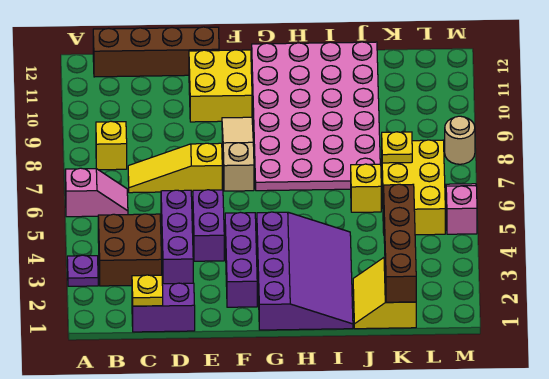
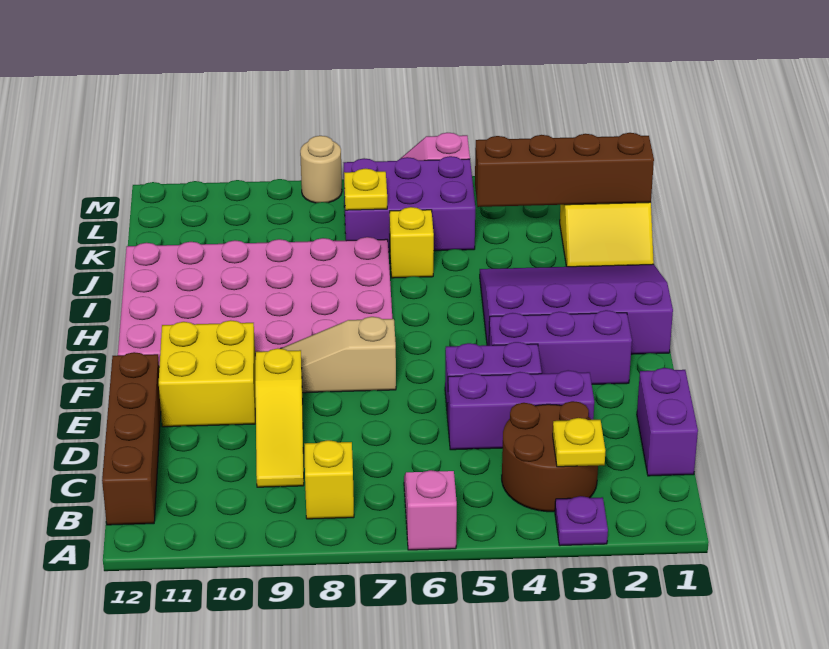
brown 2x2 brick [98,214,162,286] -> brown 2x2 round brick [502,401,598,512]
yellow 1x1 plate [132,275,163,306] -> yellow 1x1 plate moved to [553,418,605,467]
yellow 1x3 slope [128,143,222,193] -> yellow 1x3 slope moved to [255,348,304,487]
yellow 2x3 brick [382,140,445,235] -> purple 2x3 brick [344,156,475,252]

